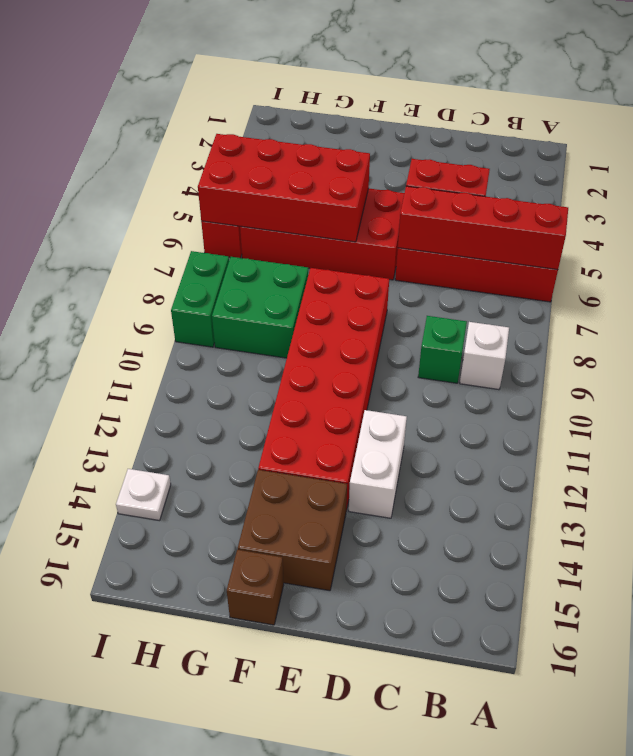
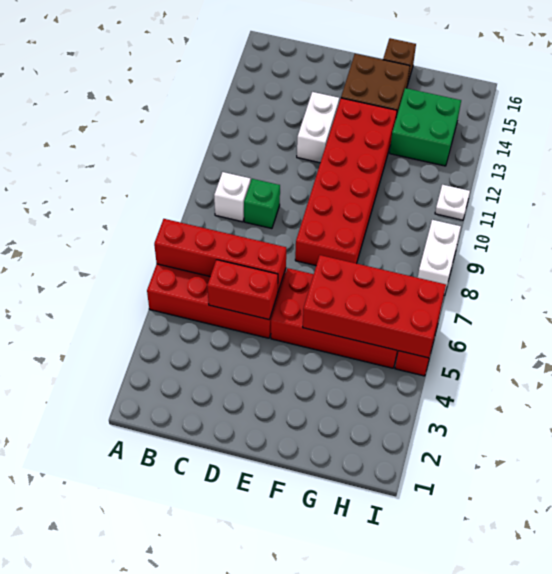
green 2x2 brick [212,257,308,358] -> green 2x2 brick moved to [390,88,461,166]
green 1x2 brick [171,251,229,347] -> white 1x2 brick [418,220,461,295]
white 1x1 plate [116,469,171,521] -> white 1x1 plate moved to [435,185,470,220]

